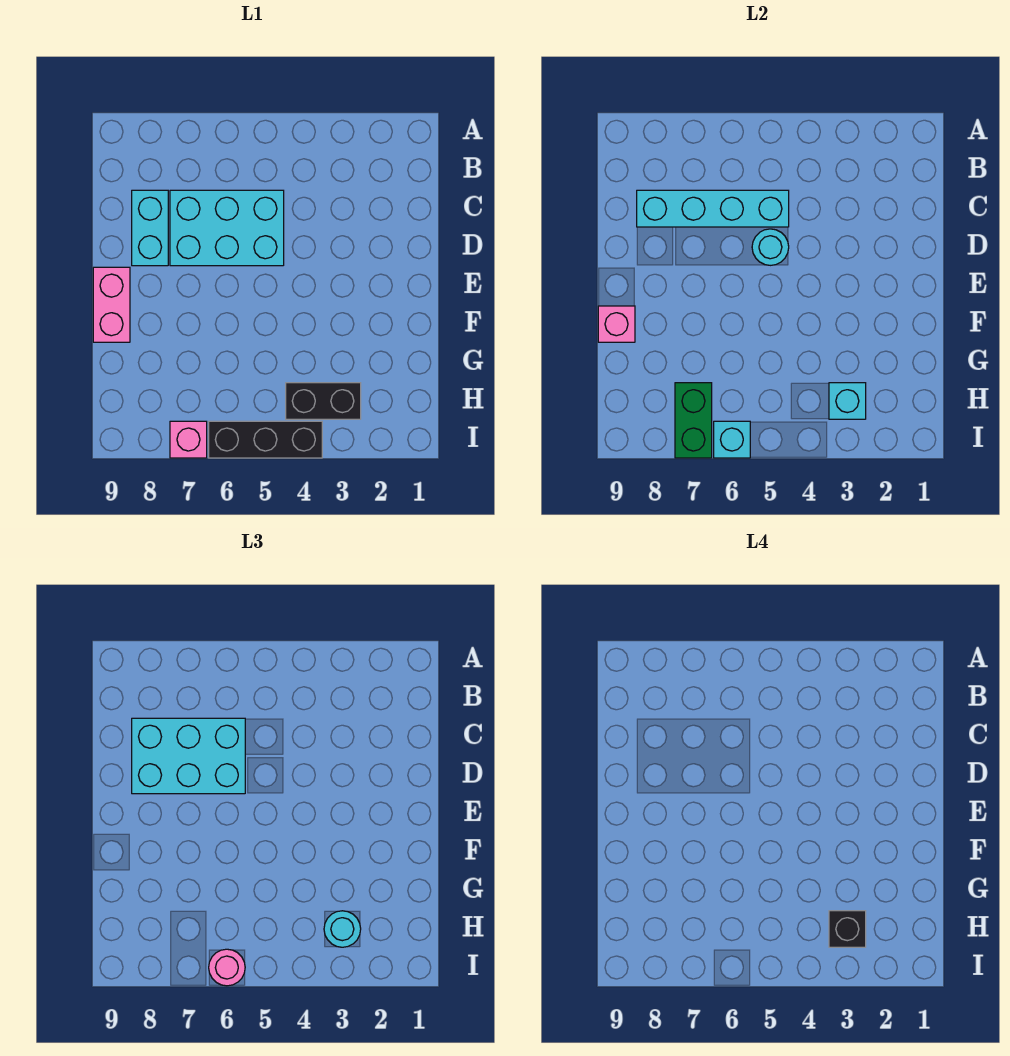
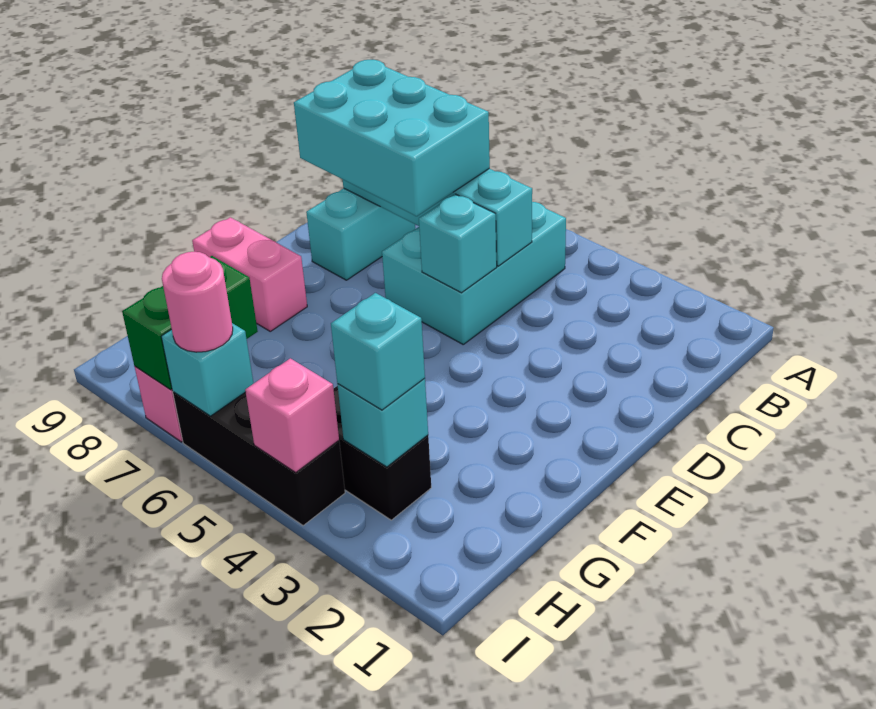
cyan 2x3 brick [170,190,284,266] -> cyan 2x3 brick turned to [382,202,566,344]
cyan 1x1 round brick [752,229,789,265] -> cyan 1x1 brick [419,194,497,293]
pink 1x2 brick [93,267,130,342] -> pink 1x2 brick turned to [192,217,307,331]
pink 1x1 brick [598,306,635,342] -> pink 1x1 brick moved to [245,358,339,472]
cyan 1x1 round brick [324,911,361,947] -> cyan 1x1 brick [331,293,425,410]
black 1x1 brick [829,911,866,947] -> none

